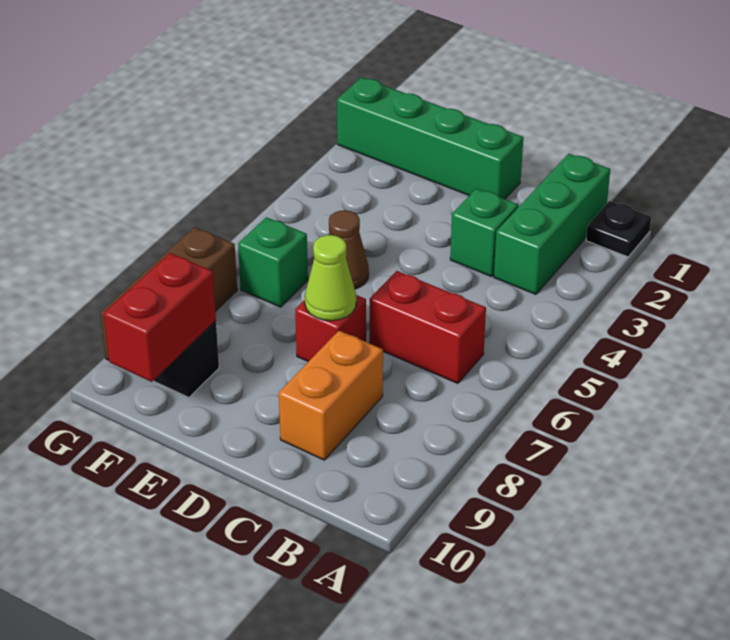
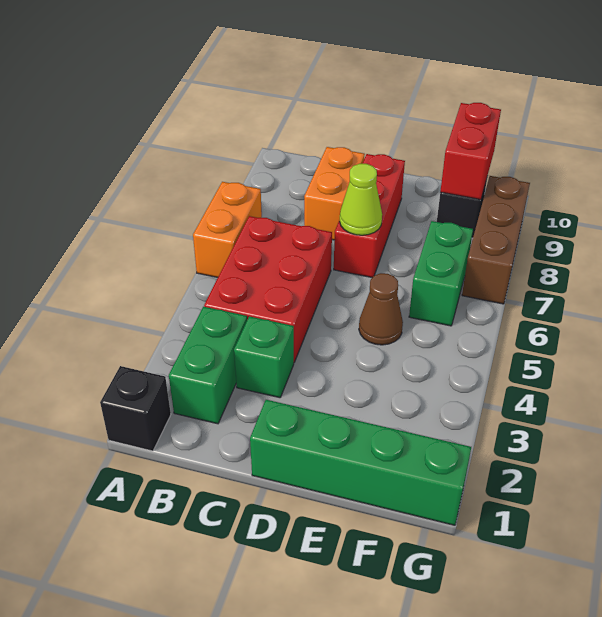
black 1x1 plate [586,201,651,257] -> black 1x1 brick [100,366,171,451]
none -> orange 1x2 brick [193,182,262,277]
green 1x3 brick [494,154,610,294] -> green 1x2 brick [169,307,247,424]
red 1x2 brick [370,271,486,383] -> red 2x3 brick [204,216,332,362]
red 1x1 brick [295,295,366,362] -> red 1x3 brick [334,154,405,277]
green 1x1 brick [238,217,308,307] -> green 1x2 brick [409,221,473,326]

